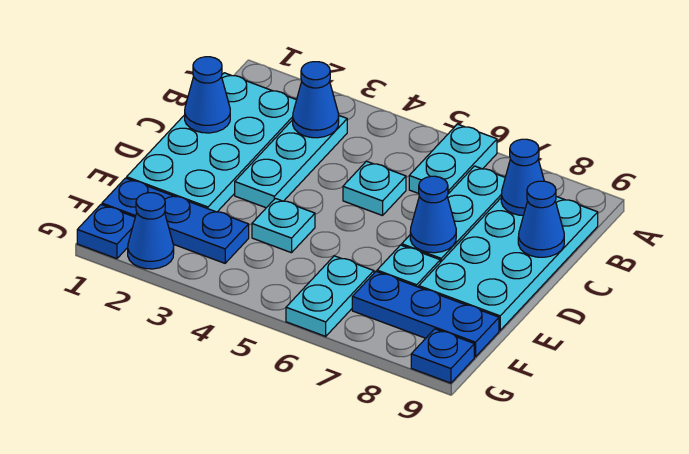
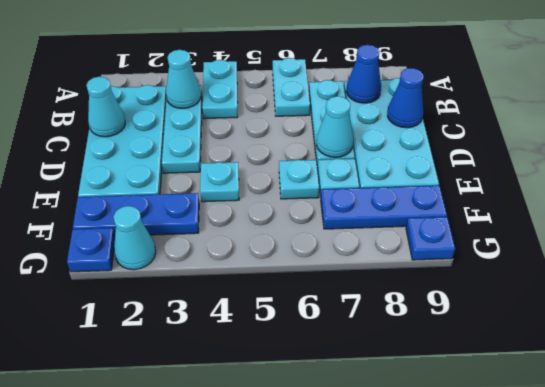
blue 1x1 cone [293,62,339,138] -> cyan 1x1 cone [166,50,201,108]
blue 1x1 cone [185,57,230,133] -> cyan 1x1 cone [86,77,125,137]
cyan 1x1 plate [343,161,406,216] -> cyan 1x1 plate moved to [279,160,319,199]
blue 1x1 cone [410,176,456,253] -> cyan 1x1 cone [316,96,353,157]
cyan 1x2 plate [286,256,374,336] -> cyan 1x2 plate moved to [202,60,238,119]
blue 1x1 cone [128,193,174,269] -> cyan 1x1 cone [113,206,156,270]

